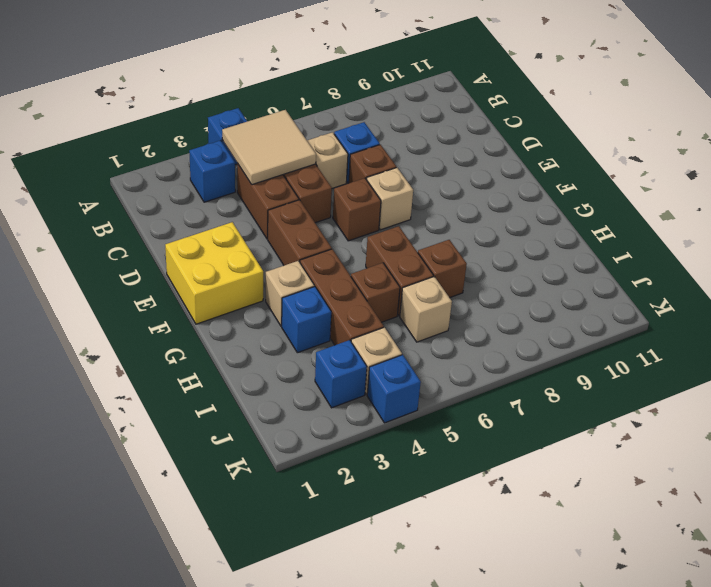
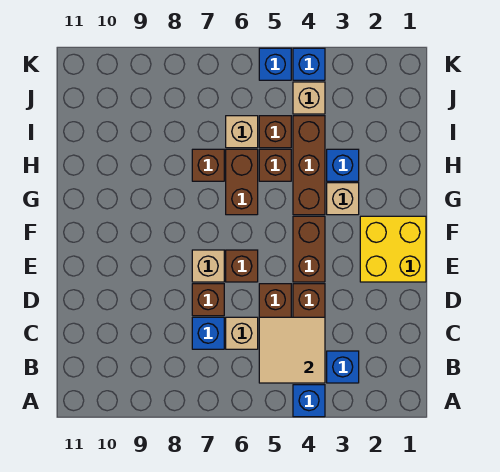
none -> brown 1x1 brick [259,116,291,148]
blue 1x1 brick [315,340,367,408] -> blue 1x1 brick moved to [259,48,291,80]

